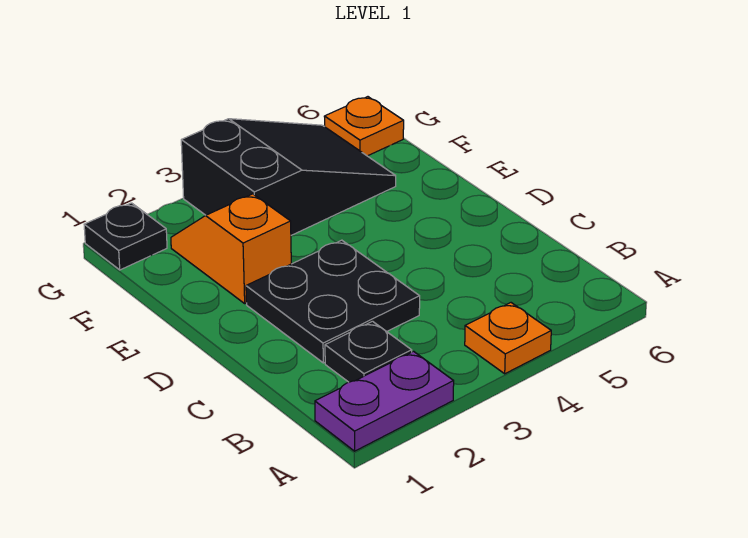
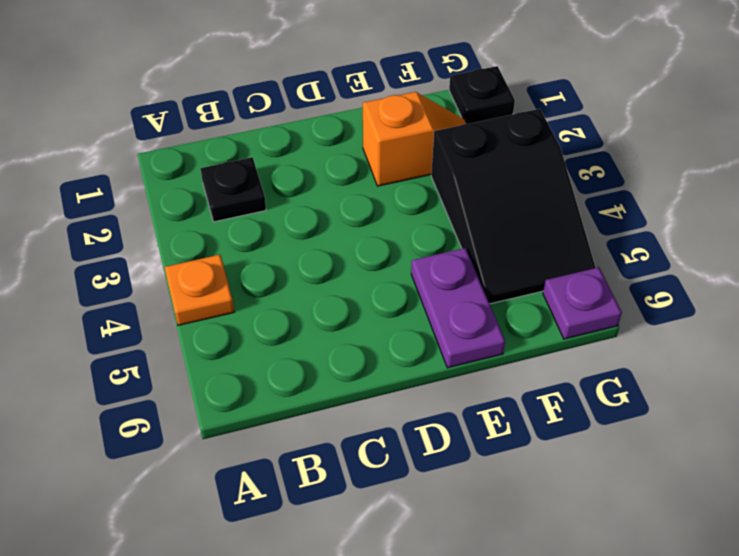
purple 1x2 plate [315,351,454,451] -> purple 1x2 plate moved to [411,248,505,368]
black 2x2 plate [246,240,420,363] -> none
orange 1x1 plate [324,97,404,156] -> purple 1x1 plate [543,267,622,339]

